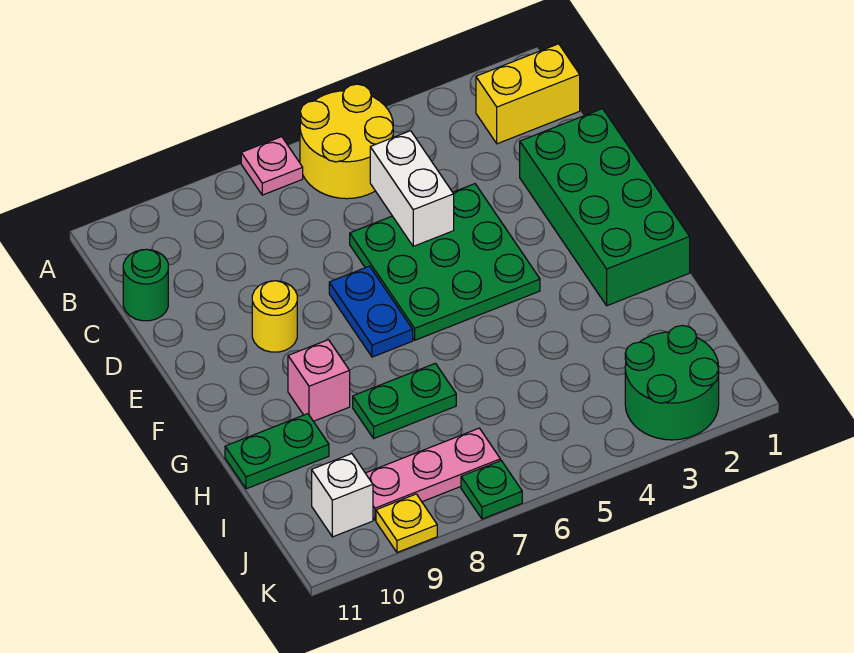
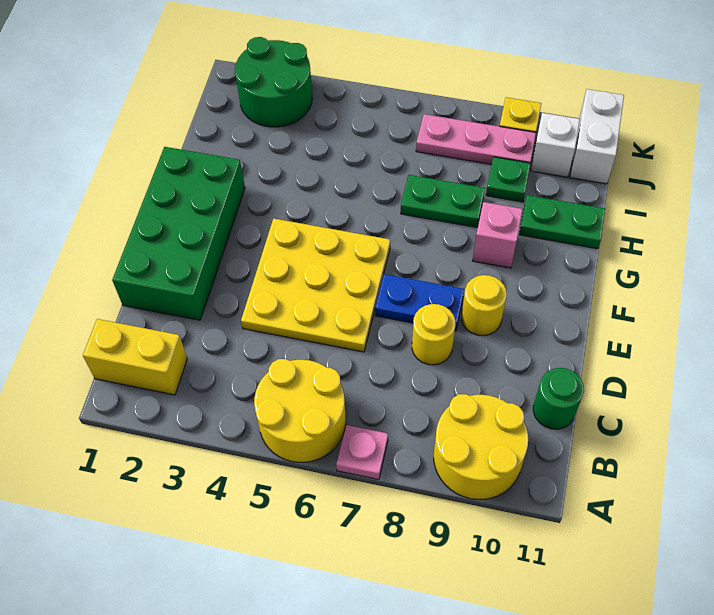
none -> yellow 2x2 round brick [434,394,528,499]
white 1x2 brick [370,131,454,246] -> white 1x2 brick moved to [570,89,624,184]
green 3x3 plate [350,184,540,340] -> yellow 3x3 plate [241,218,390,352]
none -> yellow 1x1 round brick [412,304,455,365]
blue 1x2 plate [329,266,413,357] -> blue 1x2 plate turned to [375,274,464,331]
green 1x1 plate [461,461,522,519] -> green 1x1 plate moved to [486,157,530,202]

